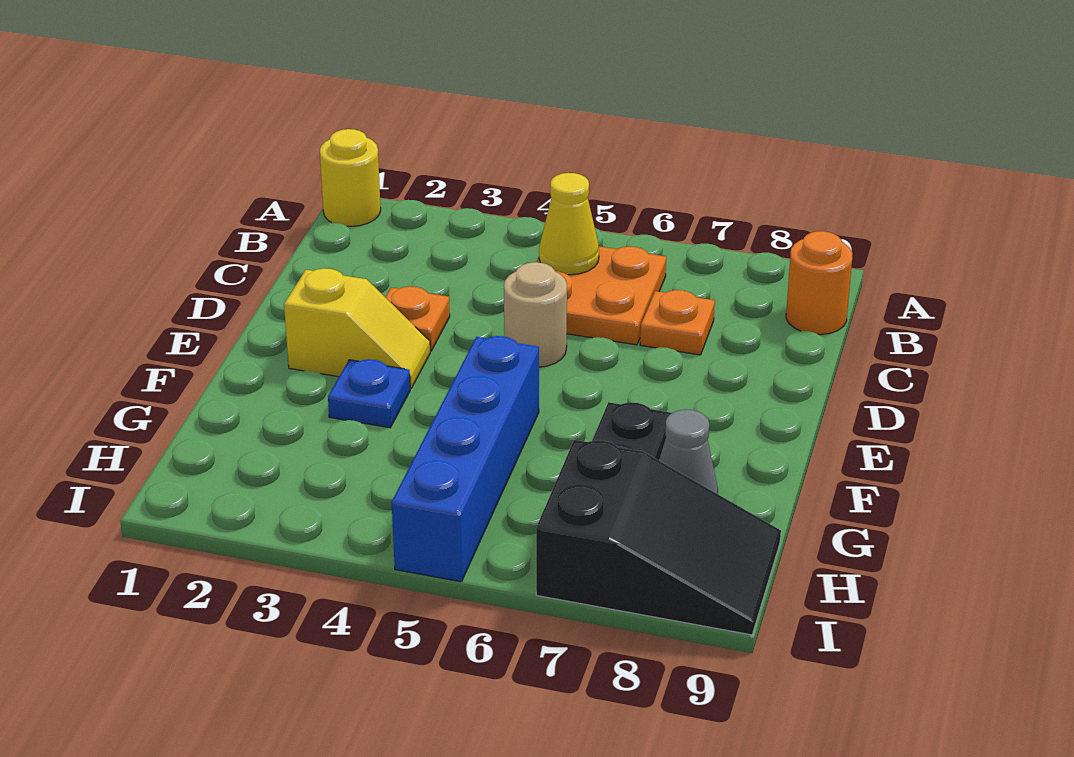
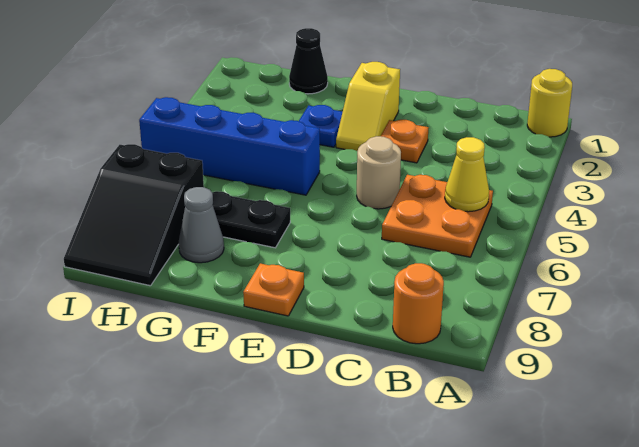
orange 1x1 plate [640,290,715,355] -> orange 1x1 plate moved to [243,263,304,316]
none -> black 1x1 cone [289,28,328,94]

